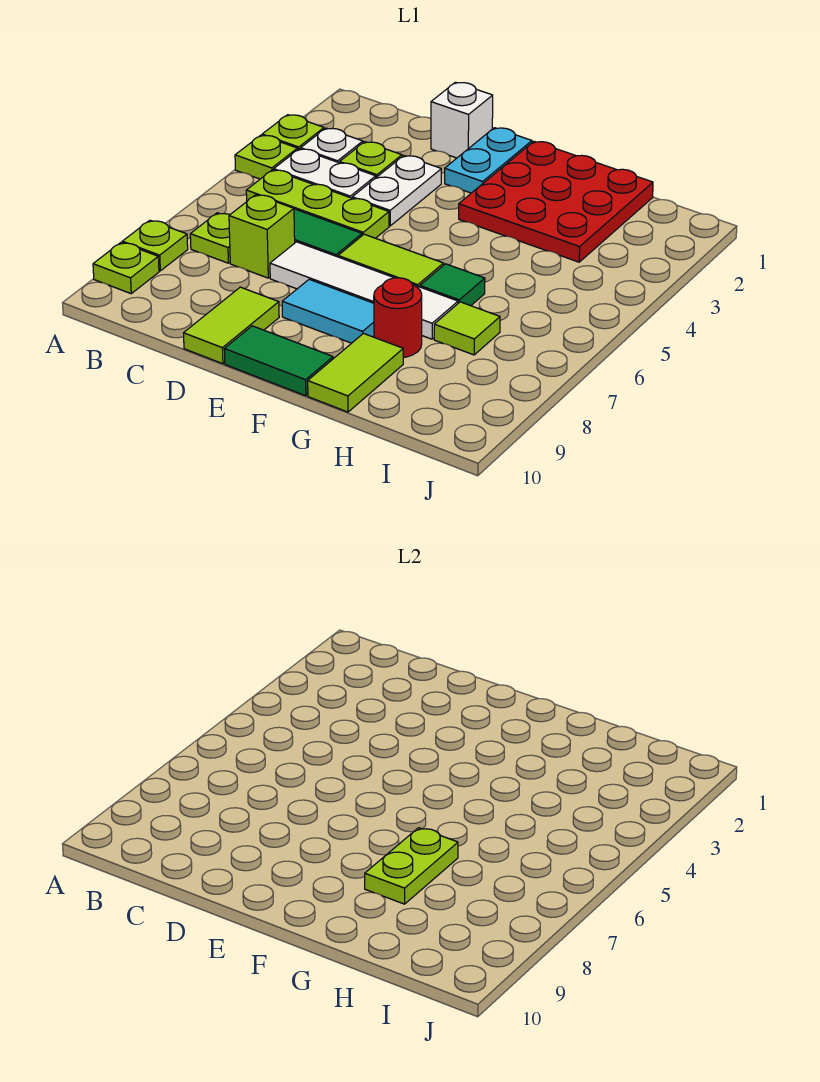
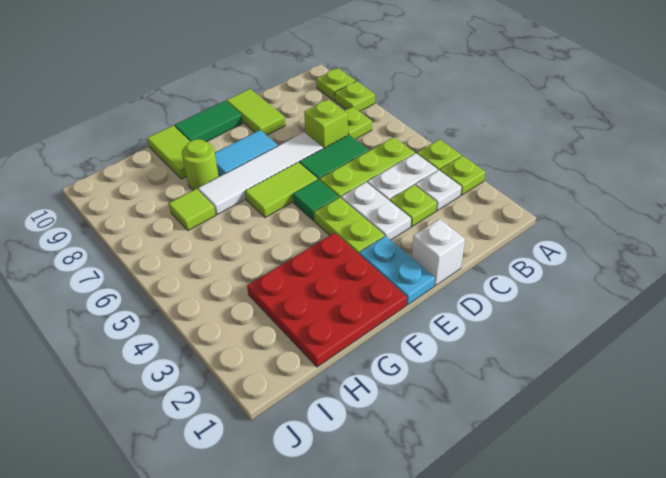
green 1x1 tile [420,264,485,306] -> green 1x1 tile moved to [293,179,339,221]
lime 1x2 plate [365,828,458,904] -> lime 1x2 plate moved to [314,197,384,254]
red 1x1 round brick [374,278,422,357] -> lime 1x1 round brick [182,139,219,190]

